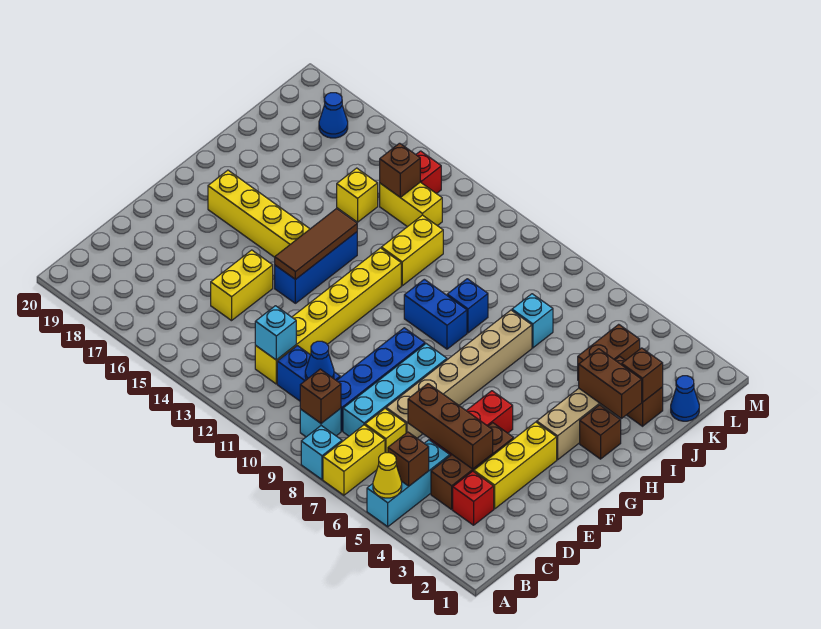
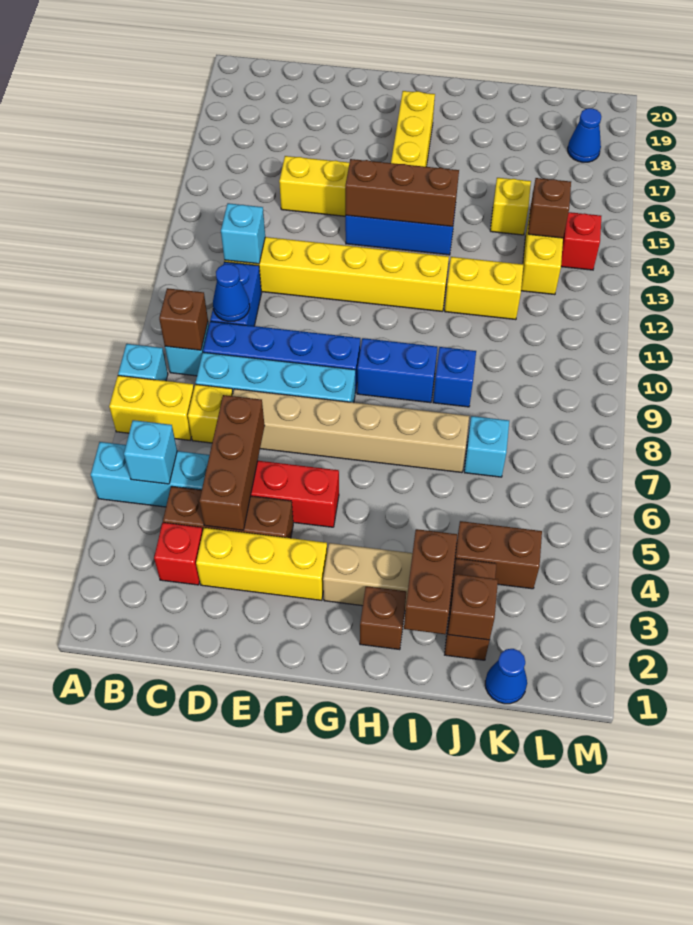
yellow 1x1 cone [373,453,402,498] -> none
brown 1x1 brick [388,432,429,486] -> cyan 1x1 brick [124,420,177,484]
brown 1x3 tile [275,209,357,280] -> brown 1x3 brick [345,159,459,226]
blue 1x2 brick [404,279,467,349] -> blue 1x2 brick turned to [357,338,437,403]

